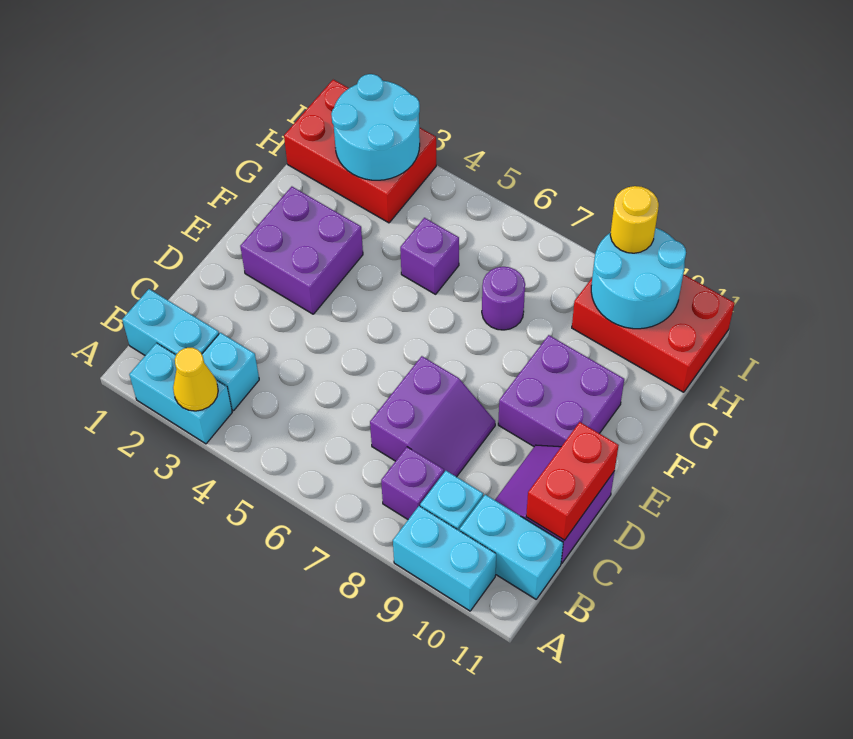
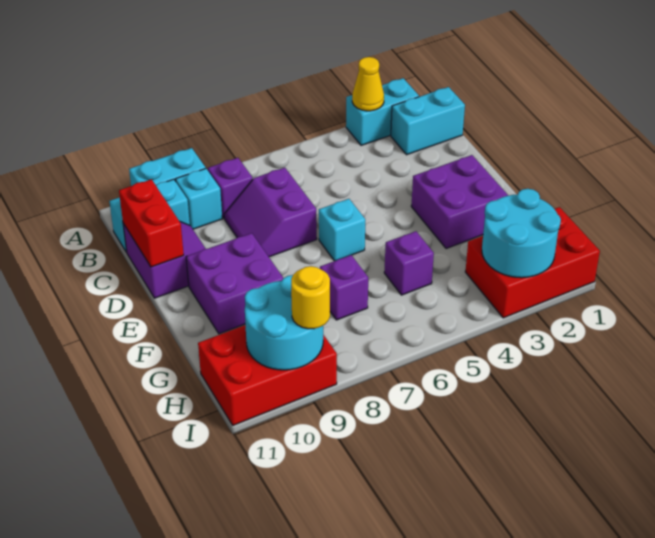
cyan 1x1 brick [202,333,259,411] -> cyan 1x1 brick moved to [319,199,365,261]
purple 1x1 round brick [482,267,525,330] -> purple 1x1 brick [320,255,368,320]

